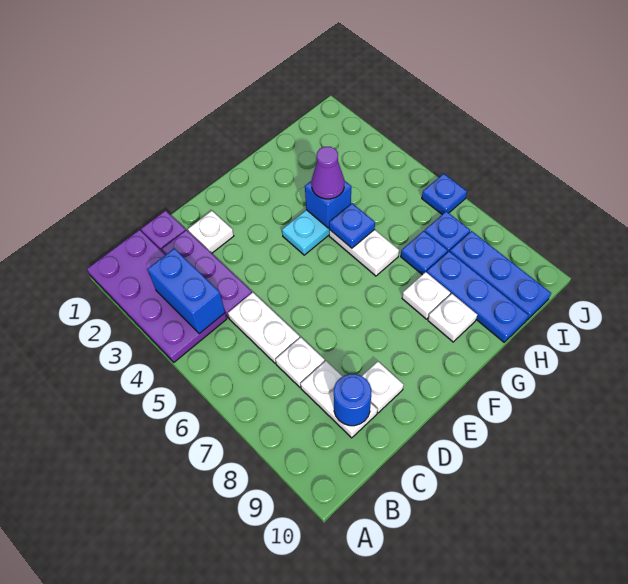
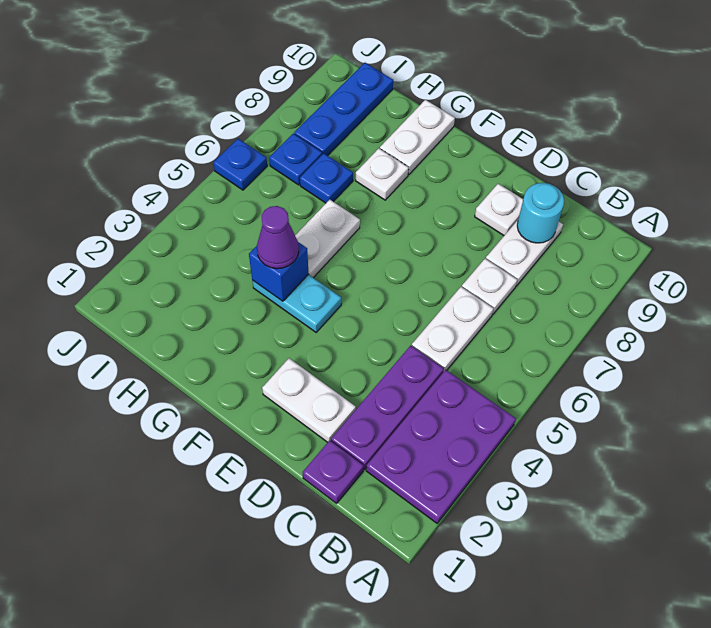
purple 2x4 plate [87,230,227,362] -> purple 2x3 plate [366,370,516,523]
blue 1x2 brick [148,249,225,334] -> none
blue 1x1 round brick [334,374,371,426] -> cyan 1x1 round brick [517,183,564,243]
white 1x1 plate [188,211,234,253] -> white 1x2 plate [262,358,356,442]
blue 1x1 plate [329,203,375,248] -> none
white 1x1 plate [428,294,477,342] -> white 1x2 plate [380,100,455,175]
blue 1x3 plate [427,251,528,342] -> none

